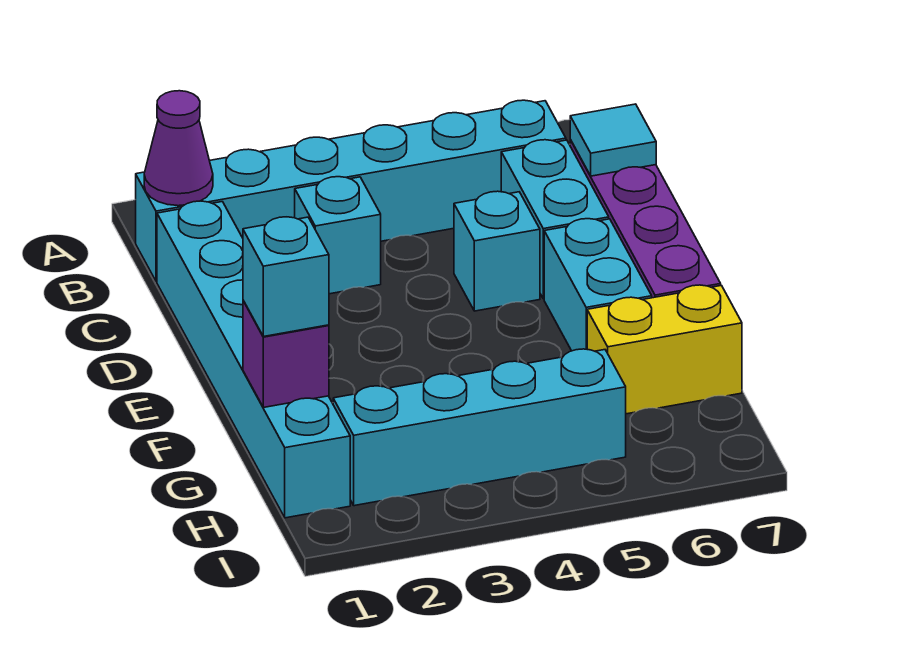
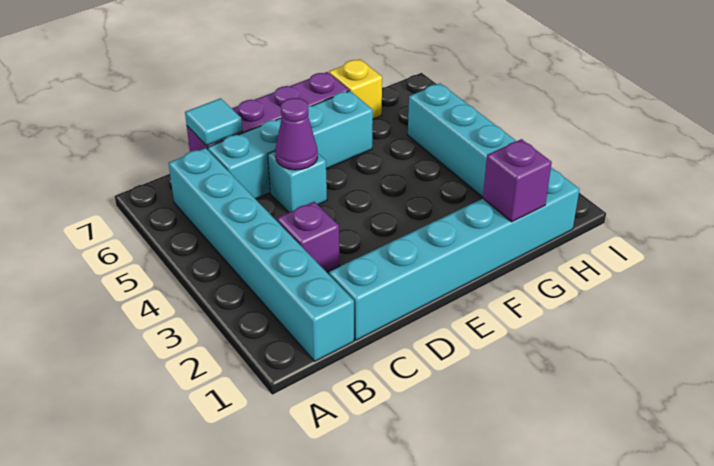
purple 1x1 cone [144,91,213,206] -> purple 1x1 cone moved to [275,98,318,170]
cyan 1x1 brick [295,177,381,294] -> purple 1x1 brick [277,202,340,272]
cyan 1x1 brick [243,217,329,337] -> none
yellow 1x2 brick [587,285,742,414] -> yellow 1x1 brick [329,59,382,119]

